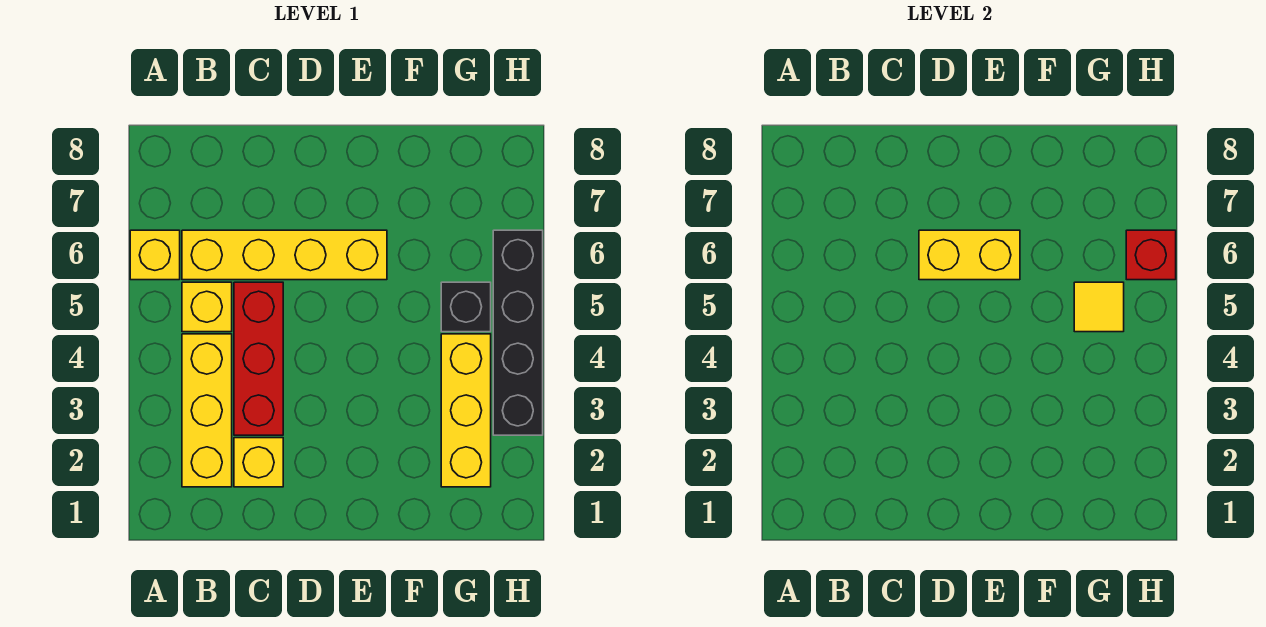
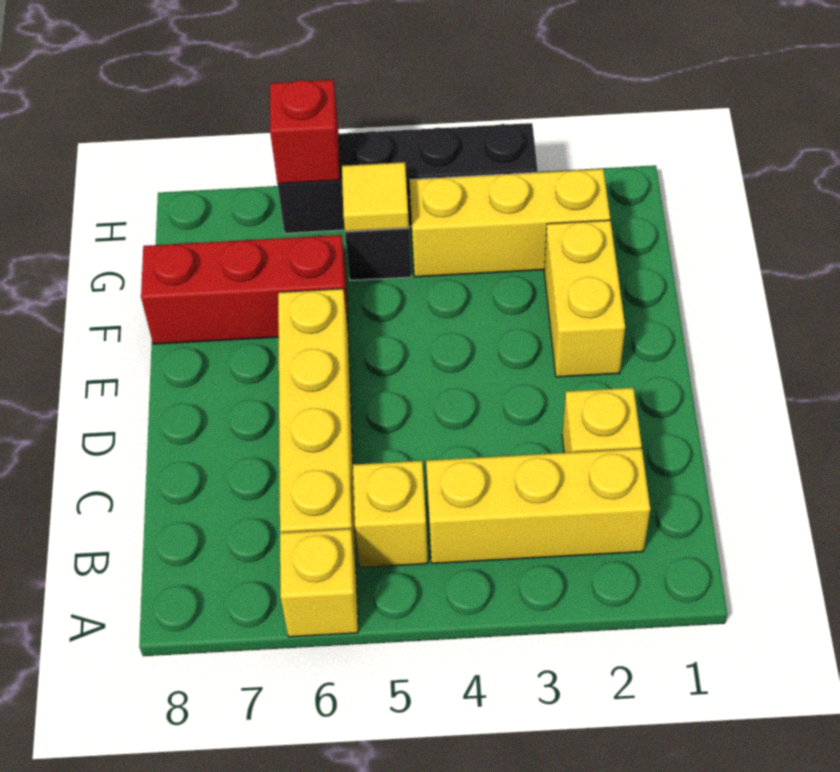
red 1x3 brick [234,282,283,435] -> red 1x3 brick moved to [141,235,348,344]
yellow 1x2 brick [919,230,1020,280] -> yellow 1x2 brick moved to [544,220,625,377]

